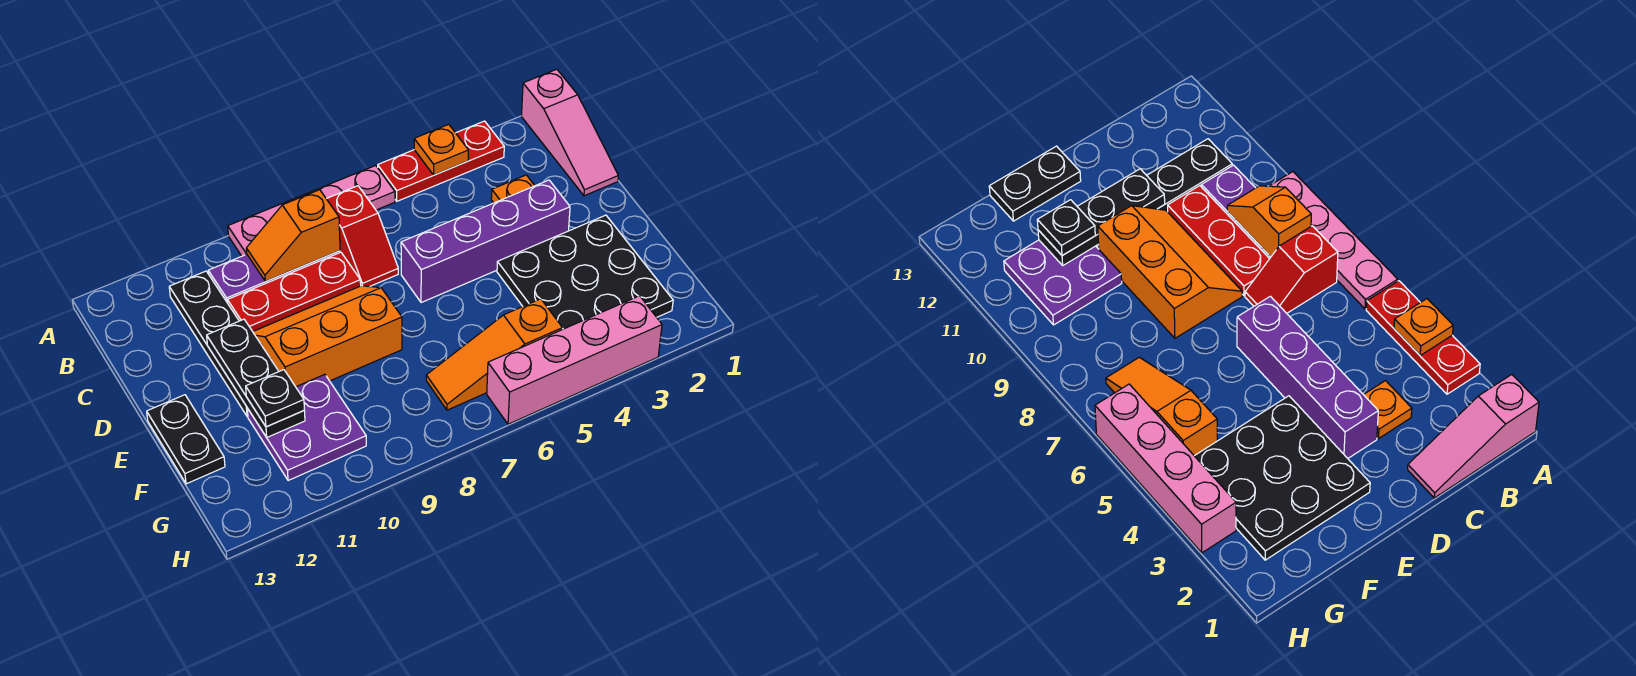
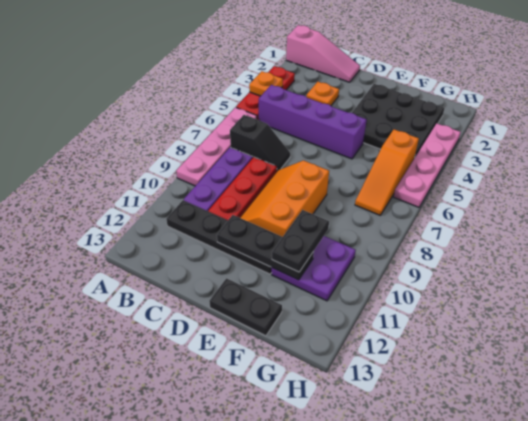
red 1x2 slope [327,186,398,286] -> black 1x2 slope [230,115,290,171]
orange 1x2 slope [246,190,340,281] -> none
purple 1x4 brick [401,180,570,303] -> purple 1x4 brick turned to [259,85,367,159]
black 1x1 plate [246,370,304,427] -> black 1x2 plate [272,210,329,272]
pink 1x4 brick [487,296,662,424] -> pink 1x4 plate [394,124,461,207]

